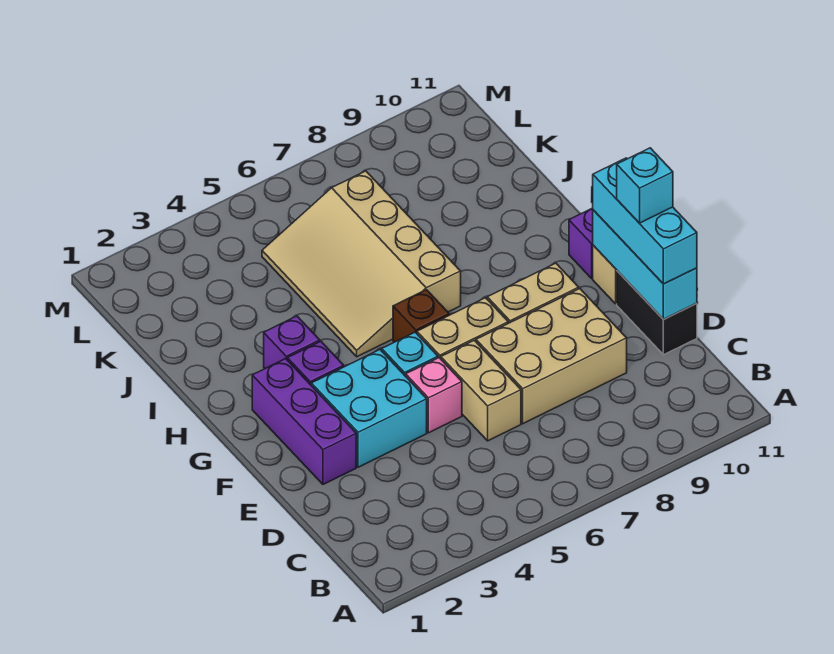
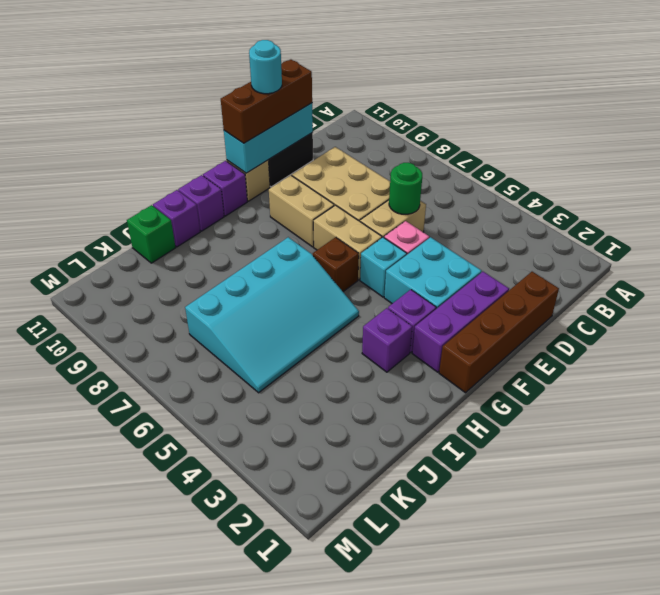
none -> brown 1x4 brick [439,272,559,393]
none -> green 1x1 round brick [389,163,422,214]
cyan 1x3 brick [593,158,697,284] -> brown 1x3 brick [221,59,312,143]
cyan 1x1 brick [617,148,673,223] -> cyan 1x1 round brick [249,40,282,94]
tan 3x4 slope [262,171,461,357] -> cyan 3x4 slope [185,237,359,393]
none -> purple 1x1 brick [178,175,224,231]
none -> purple 1x1 brick [153,190,200,247]
none -> green 1x1 brick [127,205,176,263]

